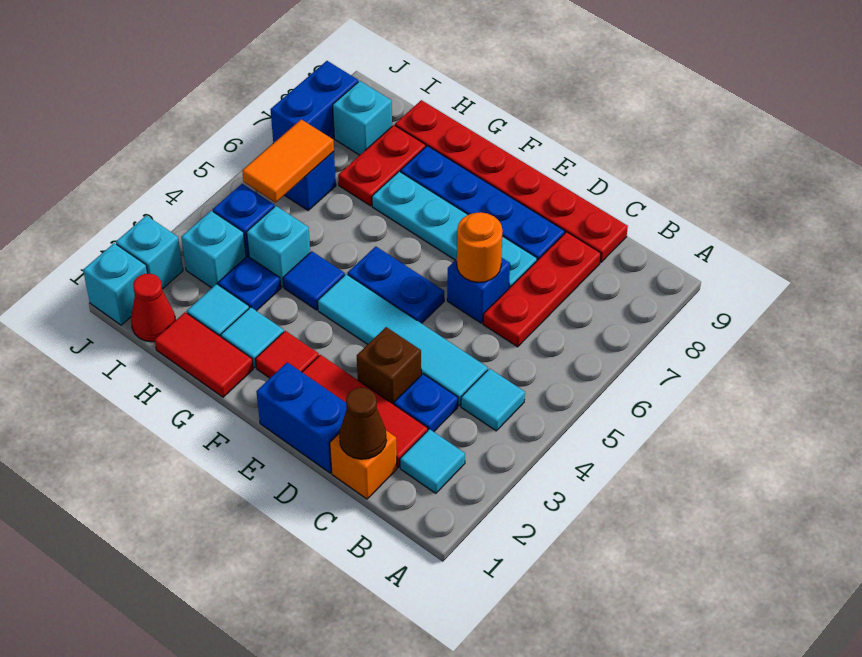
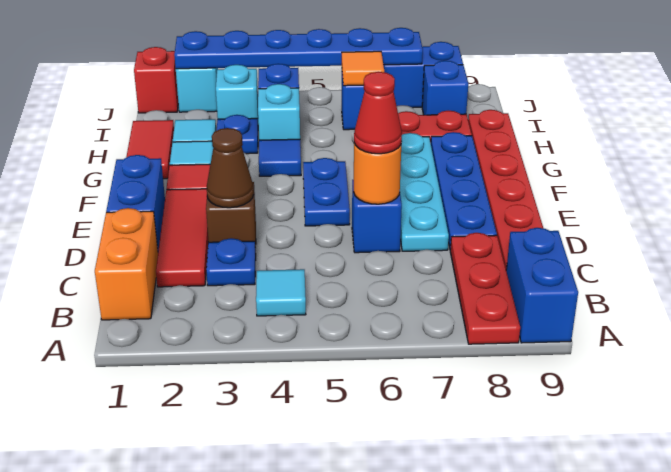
none -> blue 1x2 brick [506,228,578,343]
cyan 1x1 tile [400,429,465,493] -> none
orange 1x1 brick [330,431,397,499] -> orange 1x2 brick [95,208,158,320]
brown 1x1 cone [339,388,386,459] -> brown 1x1 cone moved to [207,128,254,208]
cyan 1x4 tile [318,274,488,406] -> none
red 1x3 plate [483,232,601,347] -> red 1x3 plate turned to [450,233,520,344]
red 1x1 cone [131,274,176,342] -> red 1x1 cone moved to [354,72,402,154]
orange 1x2 tile [242,119,334,203] -> orange 1x1 tile [342,51,384,86]
cyan 1x1 brick [333,81,392,155] -> blue 1x1 brick [422,61,468,115]
cyan 1x1 brick [83,243,148,325] -> red 1x1 brick [134,47,178,113]
none -> blue 1x6 plate [174,28,423,69]

